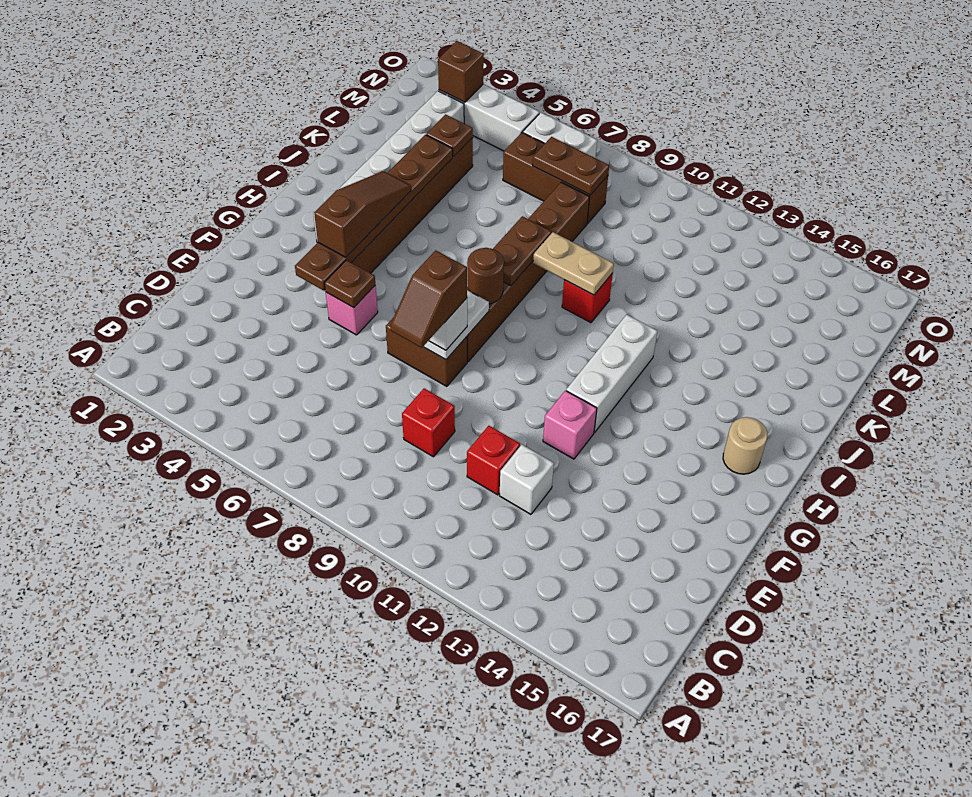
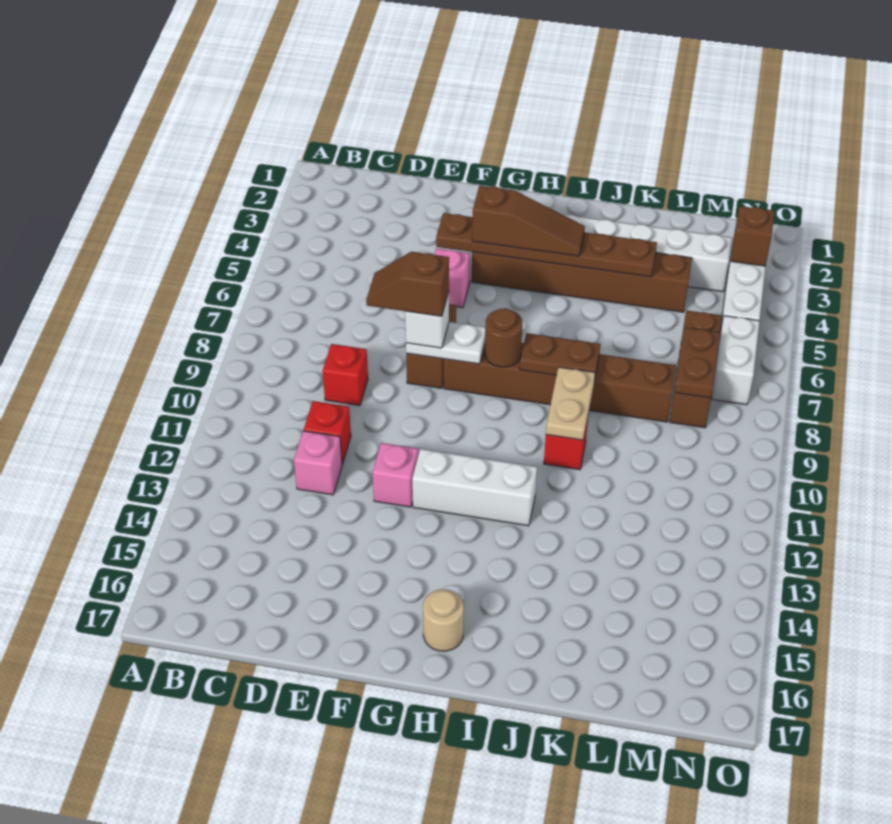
white 1x1 brick [500,445,554,514] -> pink 1x1 brick [294,431,342,495]
brown 1x1 plate [324,260,375,308] -> none
brown 1x1 plate [426,114,473,157] -> none

